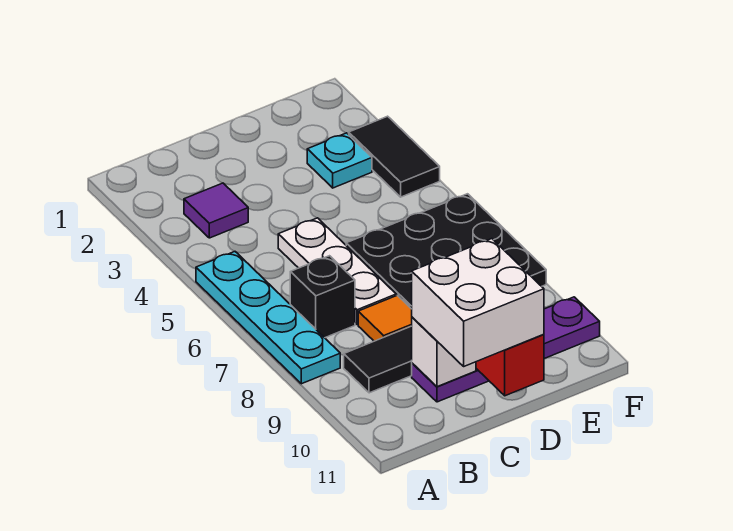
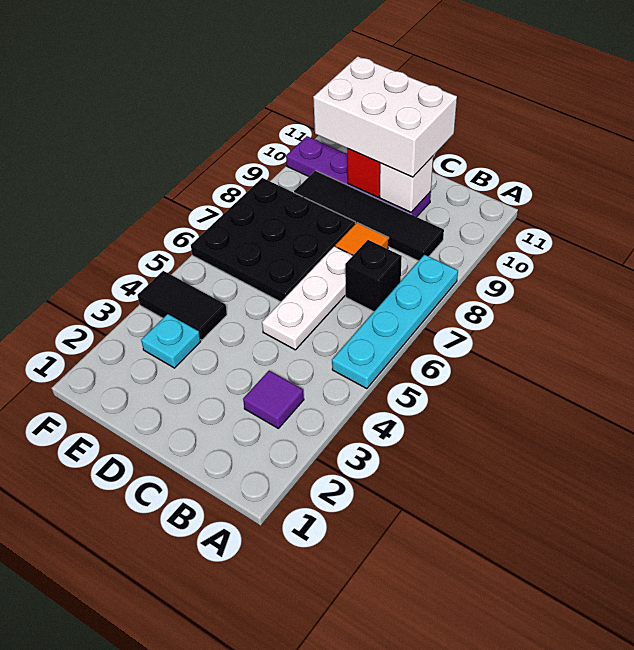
white 2x2 brick [412,239,544,366] -> white 2x3 brick [313,56,457,177]
black 1x2 tile [349,116,440,197] -> black 1x2 tile turned to [137,271,227,340]

